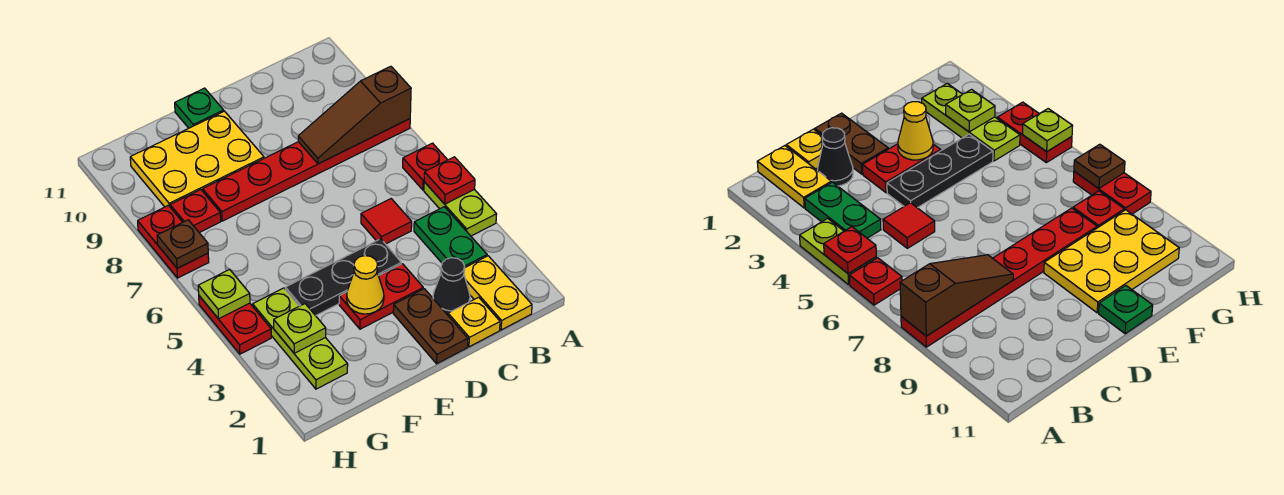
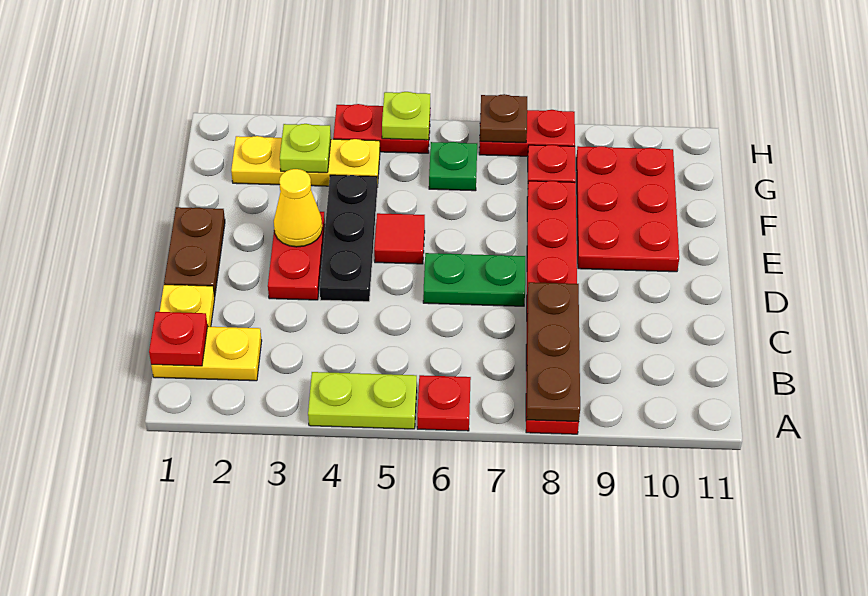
red 1x1 plate [424,157,475,204] -> red 1x1 plate moved to [149,312,208,366]
brown 1x3 slope [298,66,411,164] -> brown 1x3 plate [527,282,580,422]
green 1x2 plate [414,207,487,267] -> green 1x2 plate moved to [423,253,525,306]
black 1x1 cone [433,258,470,315] -> none
red 1x1 tile [361,199,412,244] -> red 1x1 tile moved to [374,213,425,264]
brown 1x2 plate [393,289,468,364] -> brown 1x2 plate turned to [164,207,225,297]
yellow 2x3 plate [130,111,264,207] -> red 2x3 plate [576,146,679,272]
green 1x1 plate [175,88,224,128] -> green 1x1 plate moved to [429,142,477,191]
lime 1x3 plate [253,288,348,389] -> yellow 1x3 plate [231,136,380,187]

